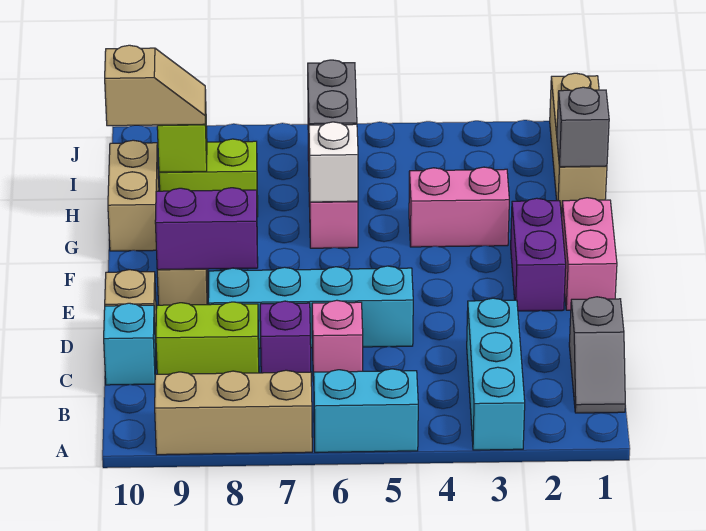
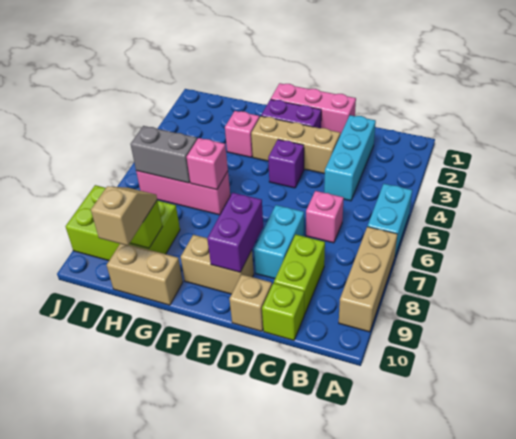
cyan 1x3 brick [467,298,525,450] -> cyan 1x3 brick turned to [324,115,376,201]
grey 1x2 slope [569,297,625,413] -> none
purple 1x1 brick [260,301,311,373] -> purple 1x1 brick moved to [268,139,304,188]
cyan 1x1 brick [104,303,156,385] -> lime 1x1 brick [262,283,304,340]
cyan 1x4 brick [208,266,413,348] -> cyan 1x2 brick [254,205,304,279]
pink 1x2 brick [562,198,617,310] -> pink 1x3 brick [271,83,356,135]
pink 1x2 brick [409,167,509,247] -> pink 1x1 brick [225,111,260,157]
white 1x1 brick [309,122,358,202] -> pink 1x1 brick [187,138,228,190]
tan 1x3 brick [550,73,607,213] -> tan 1x3 brick moved to [251,116,340,174]
grey 1x1 brick [557,87,609,167] -> none
lime 1x2 brick [159,139,258,217] -> lime 2x3 brick [66,185,180,261]

